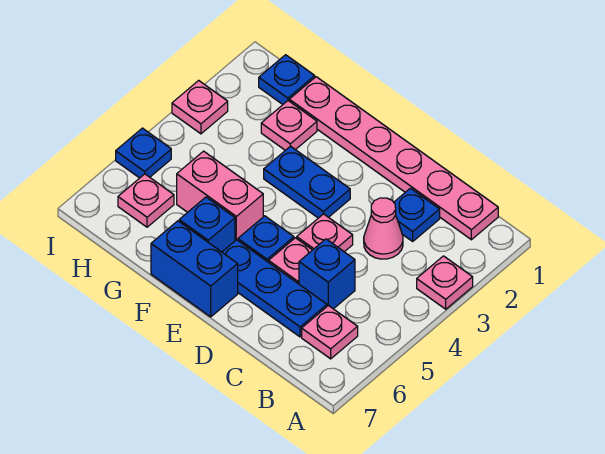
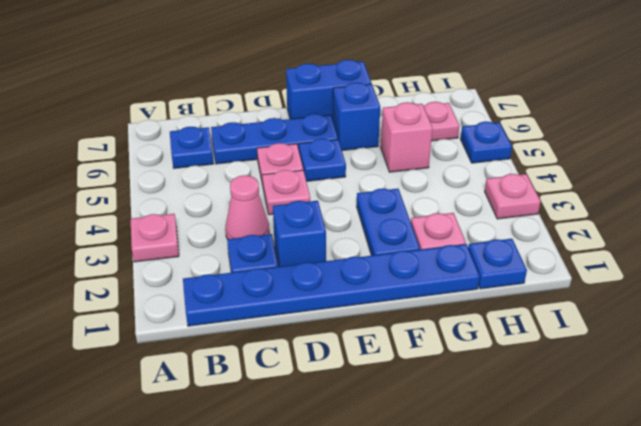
pink 1x6 plate [289,77,498,240] -> blue 1x6 plate [183,244,480,326]
pink 1x1 plate [302,305,358,359] -> blue 1x1 plate [170,127,214,168]
blue 1x1 brick [299,239,355,309] -> blue 1x1 brick moved to [273,201,326,267]
blue 1x2 plate [264,146,350,218] -> blue 1x2 plate turned to [357,189,420,256]
pink 1x2 brick [177,151,263,241] -> pink 1x1 brick [381,102,433,172]

